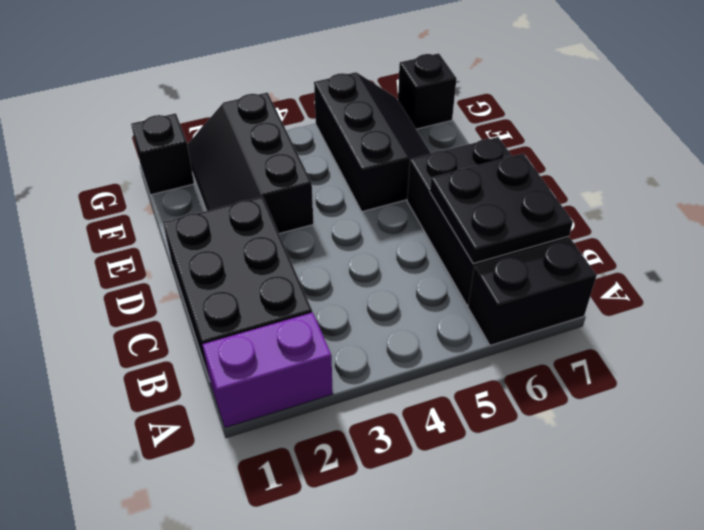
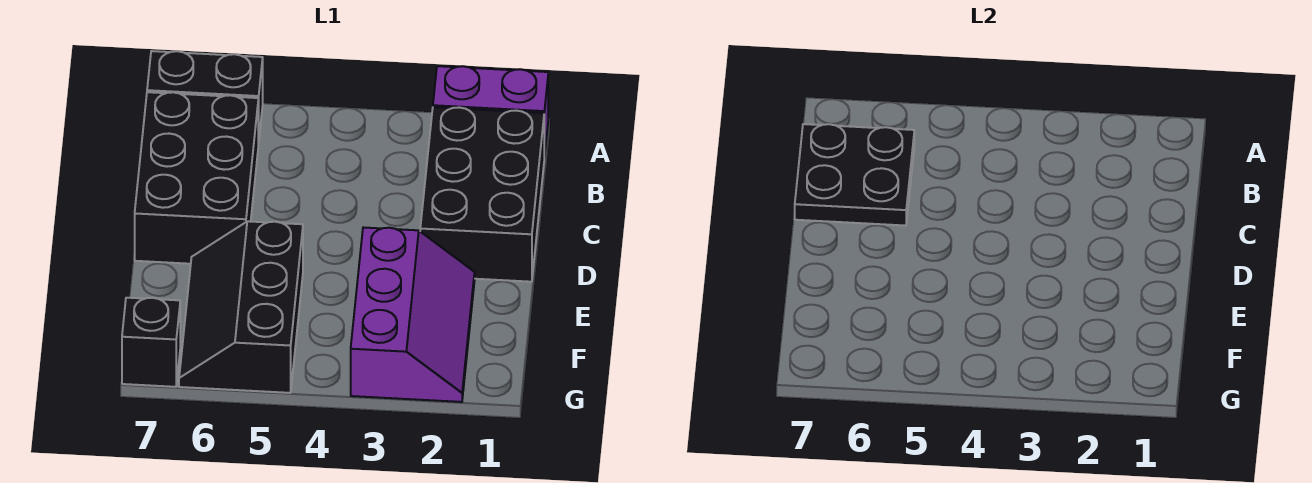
black 2x3 slope [187,92,314,234] -> purple 2x3 slope [351,227,475,402]
black 1x1 brick [131,113,194,195] -> none

